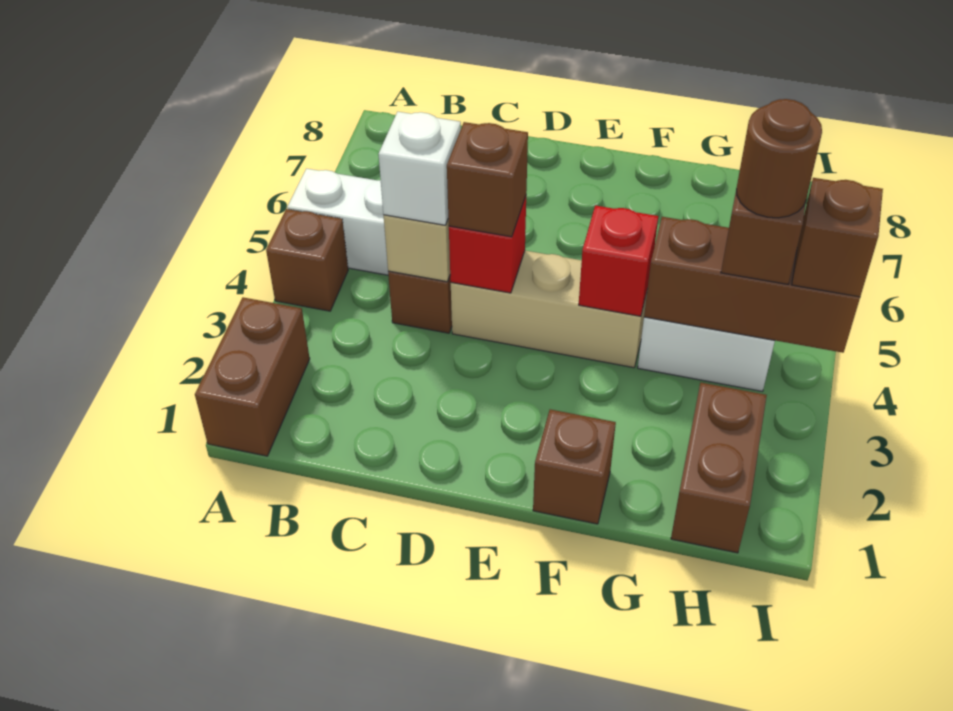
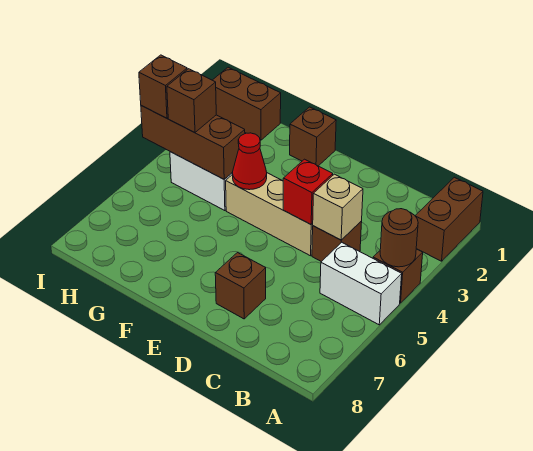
white 1x1 brick [379,112,461,225] -> none
brown 1x1 brick [447,122,528,237] -> brown 1x1 brick moved to [215,253,266,319]
red 1x1 brick [579,205,658,316] -> red 1x1 cone [232,133,267,190]
brown 1x2 brick [671,383,767,553] -> brown 1x2 brick turned to [213,67,281,140]
brown 1x1 round brick [737,99,822,218] -> brown 1x1 round brick moved to [380,209,418,267]

